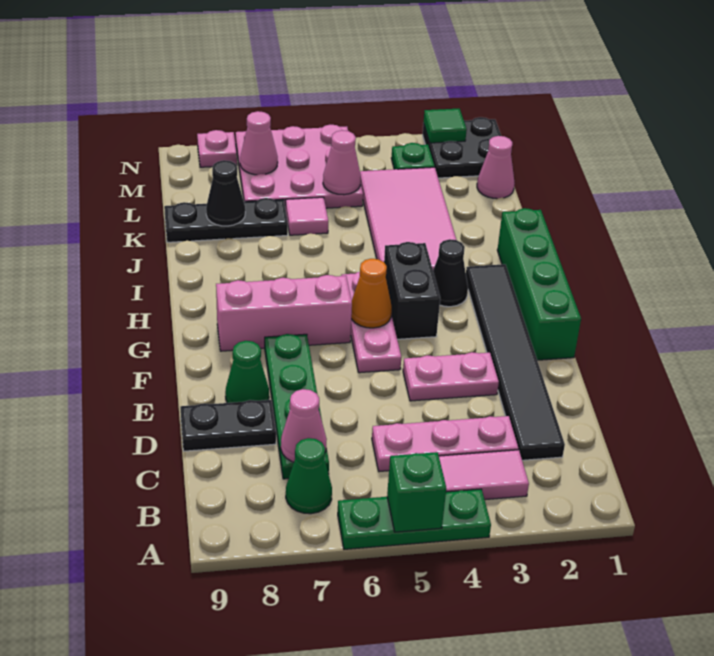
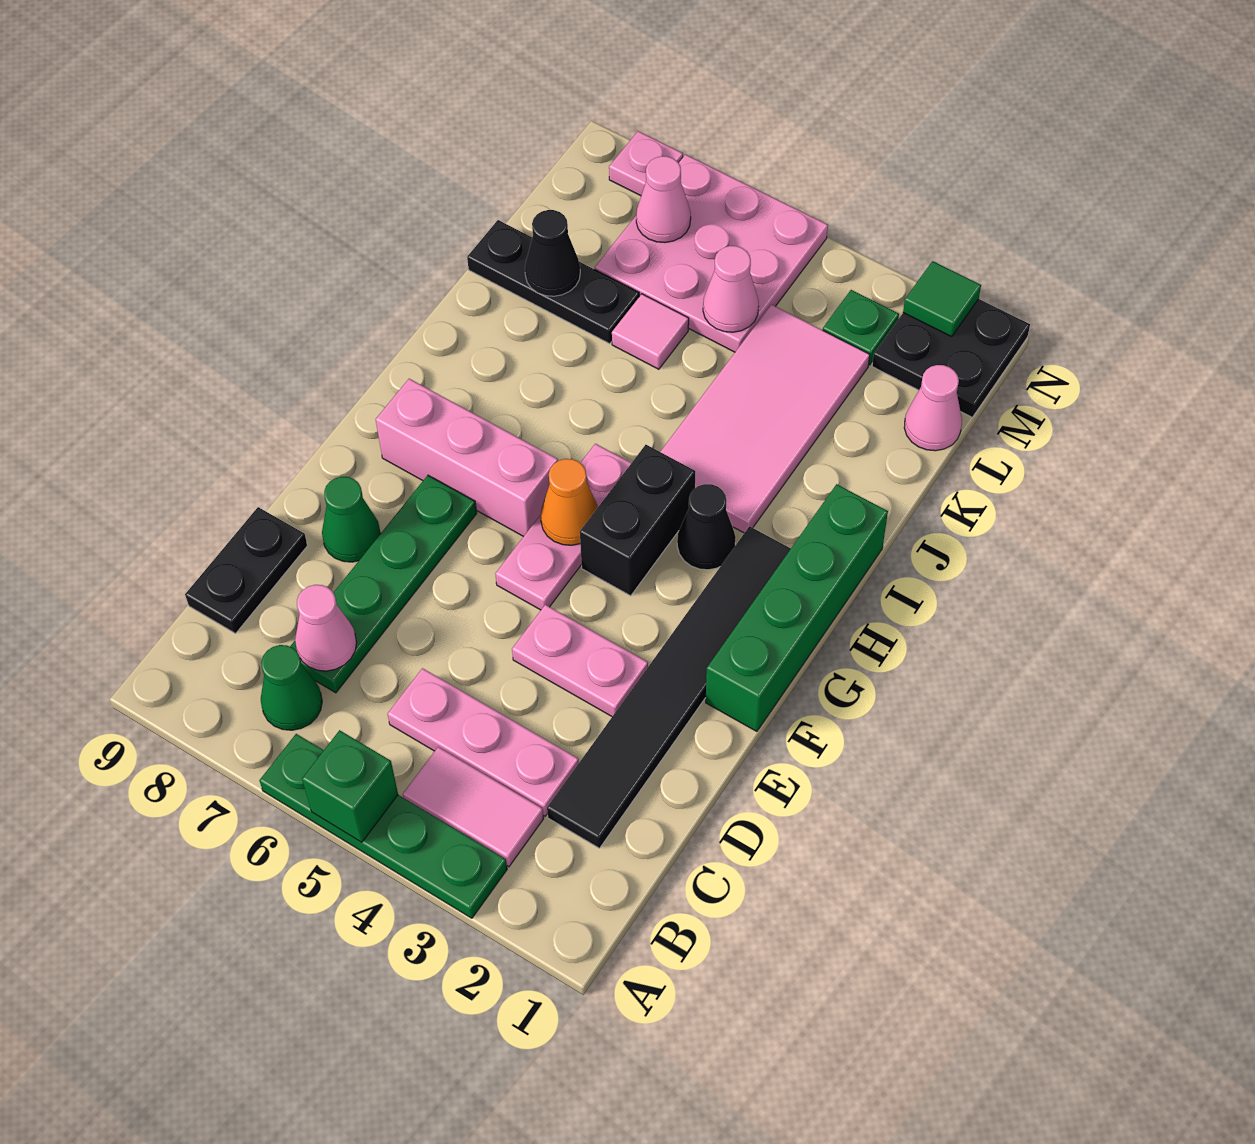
green 1x3 plate [338,489,491,549] -> green 1x4 plate [259,734,507,918]
black 1x2 plate [180,400,276,451] -> black 1x2 plate turned to [185,507,307,633]

